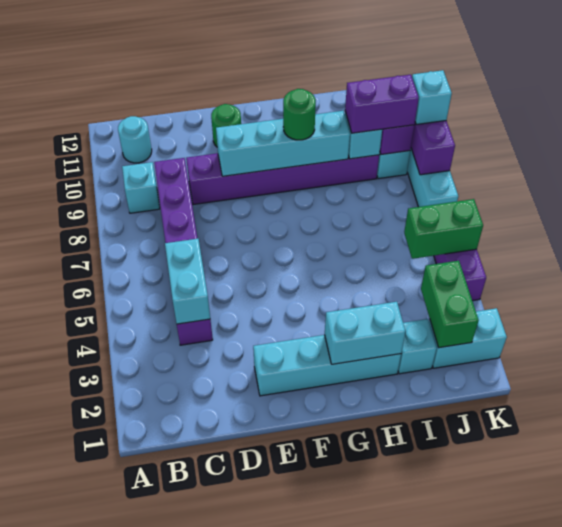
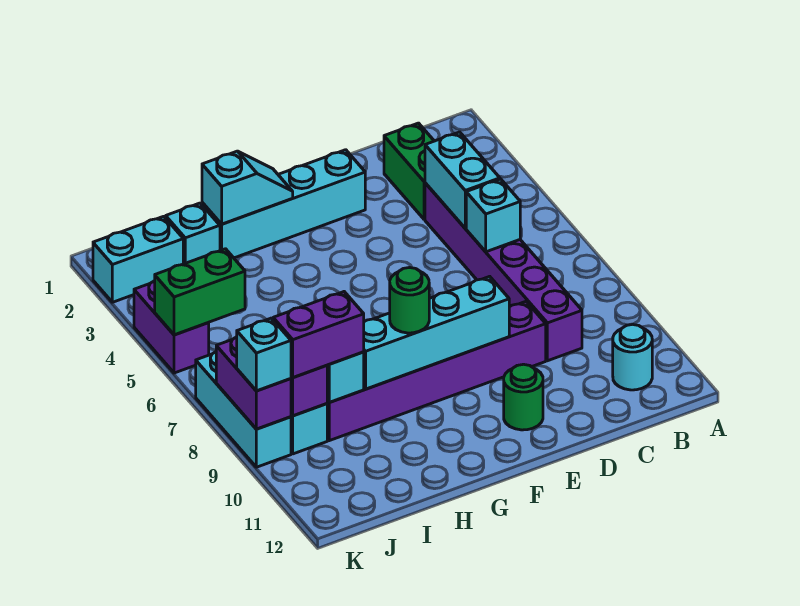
cyan 1x1 brick [122,162,160,213] -> cyan 1x1 brick moved to [466,179,520,252]
cyan 1x2 brick [325,302,406,364] -> cyan 1x2 slope [202,151,293,224]
green 1x2 brick [421,261,479,348] -> green 1x2 brick moved to [384,123,434,219]

